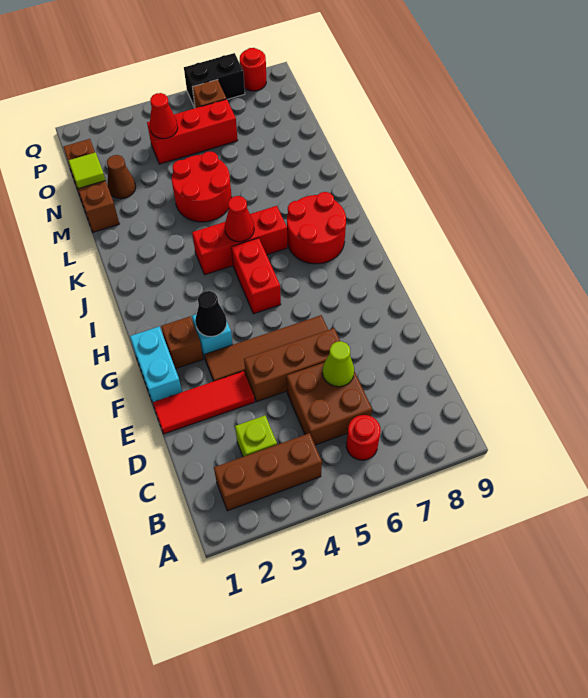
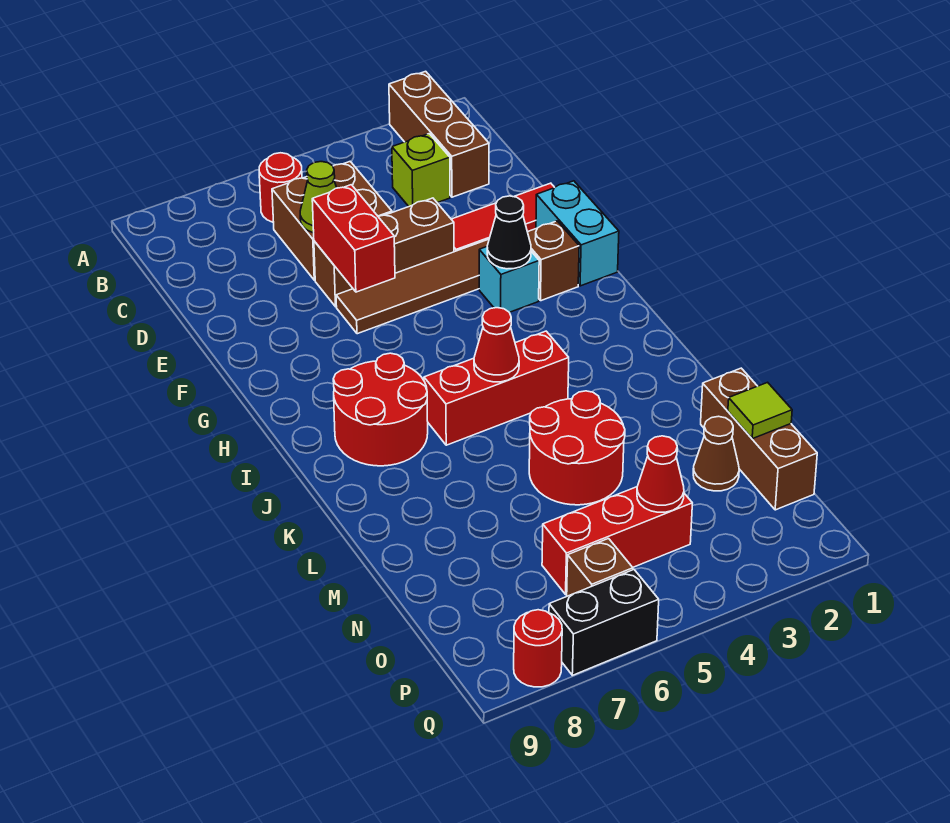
brown 1x3 brick [214,433,322,511] -> brown 1x3 brick turned to [389,71,489,197]
red 1x2 brick [231,238,281,314] -> red 1x2 brick moved to [312,185,395,292]

